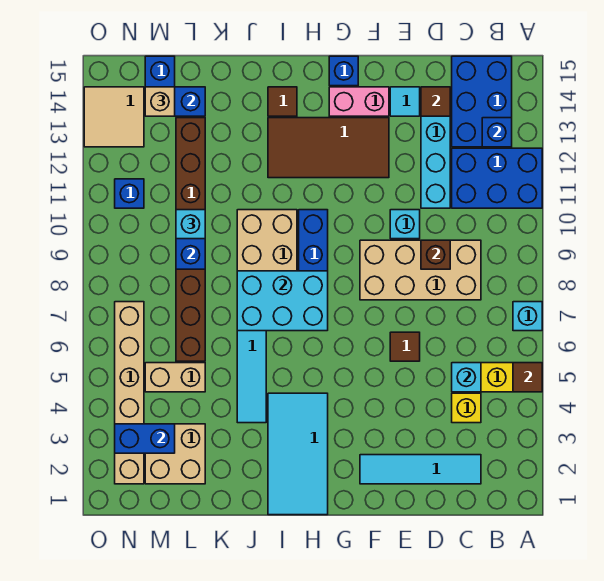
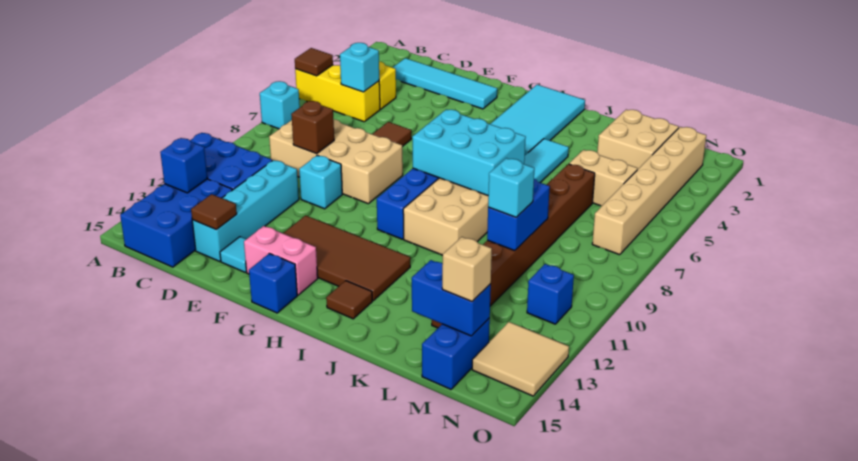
blue 1x2 brick [115,424,175,453] -> none

